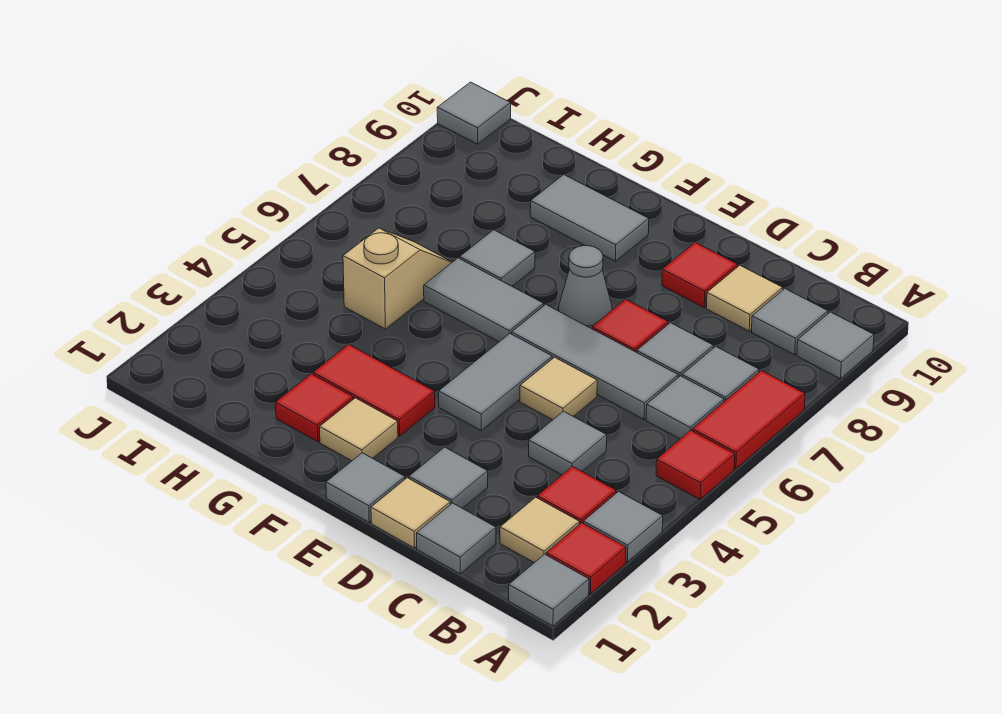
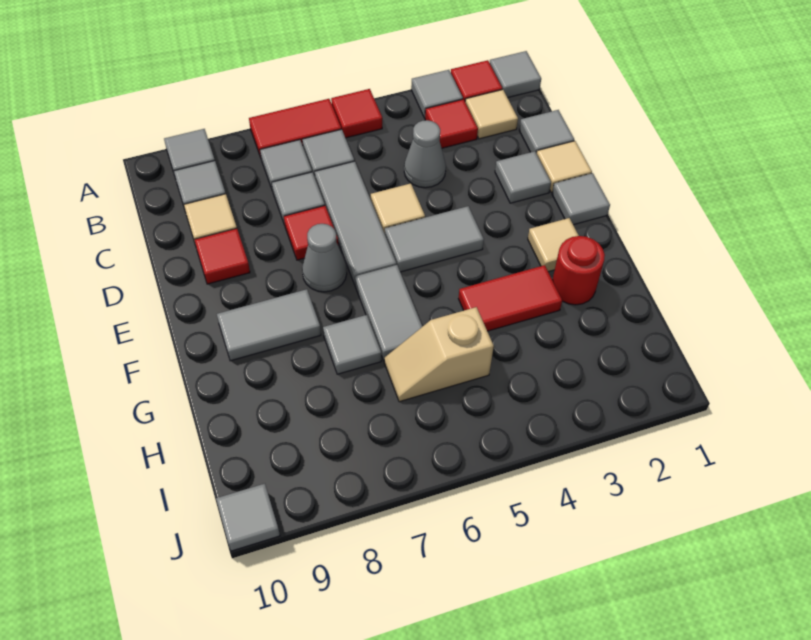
grey 1x1 tile [529,411,607,475] -> grey 1x1 cone [404,120,446,188]
red 1x2 tile [313,344,435,436] -> red 1x2 tile turned to [458,265,562,331]
grey 1x2 tile [530,175,649,261] -> grey 1x2 tile turned to [217,289,321,361]
red 1x1 tile [275,374,353,442] -> red 1x1 round brick [553,236,605,305]

